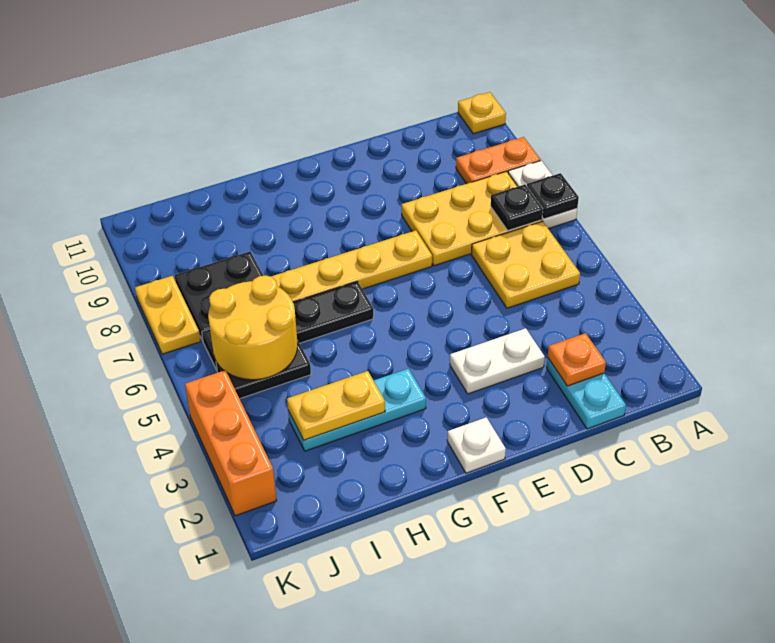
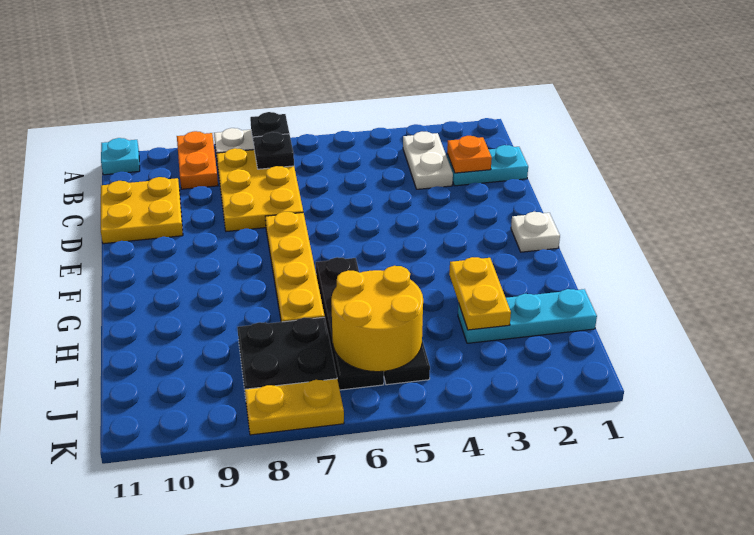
yellow 1x1 plate [458,92,506,134] -> cyan 1x1 plate [101,138,140,175]
yellow 2x2 plate [471,221,580,308] -> yellow 2x2 plate moved to [101,177,183,244]
white 1x2 plate [450,328,545,394] -> white 1x2 plate moved to [403,132,453,189]
cyan 1x3 plate [288,369,426,451] -> cyan 1x3 plate turned to [458,289,597,343]
orange 1x3 brick [185,370,277,516] -> none

